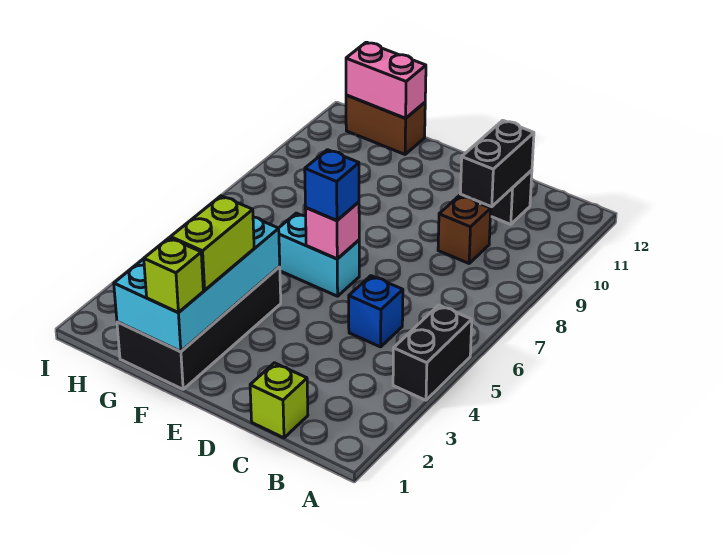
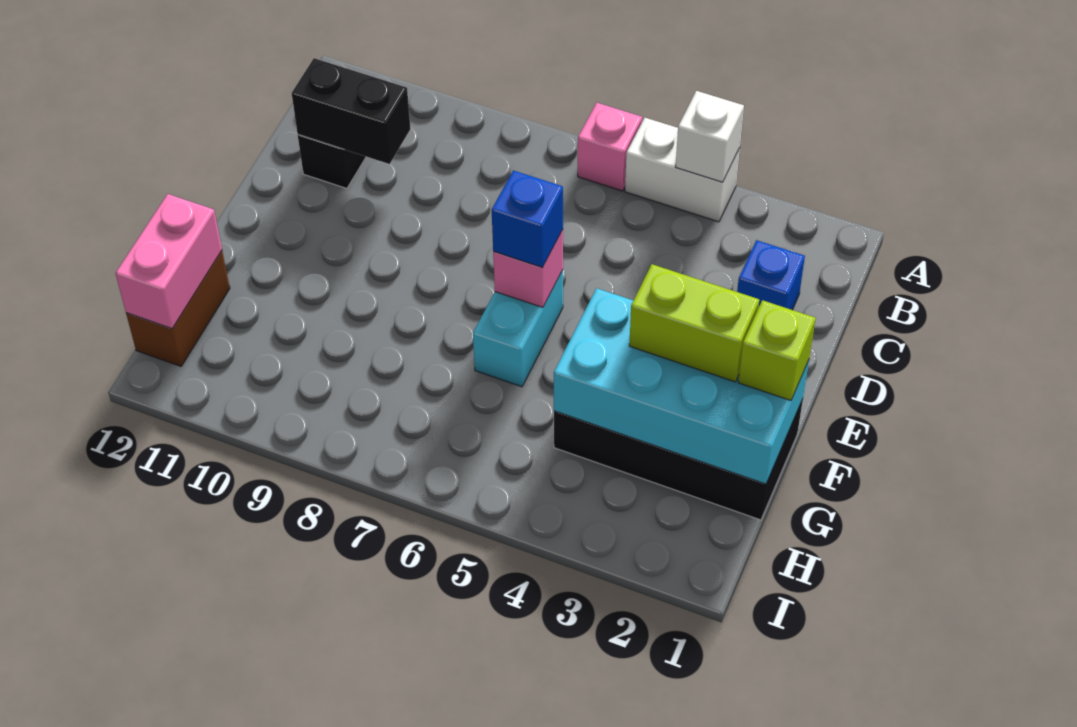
black 1x2 brick [393,305,472,400] -> white 1x2 brick [625,118,740,222]
none -> white 1x1 brick [676,91,744,182]
none -> pink 1x1 brick [578,103,642,191]
lime 1x1 brick [250,363,308,438] -> none
blue 1x1 brick [349,276,403,347] -> blue 1x1 brick moved to [737,240,805,310]
brown 1x1 brick [438,196,491,263] -> none

